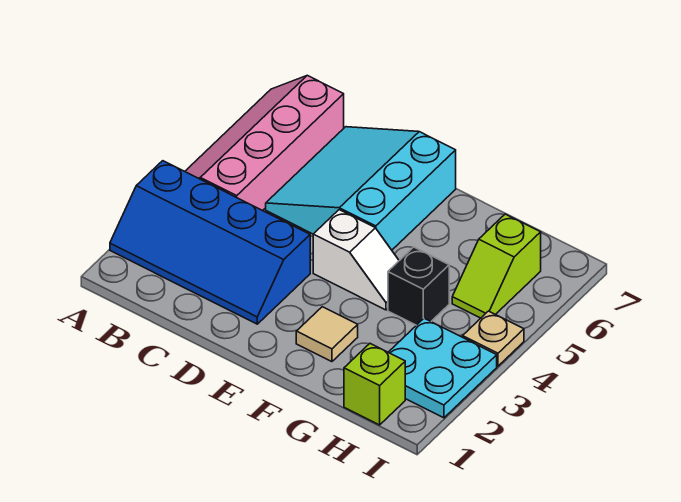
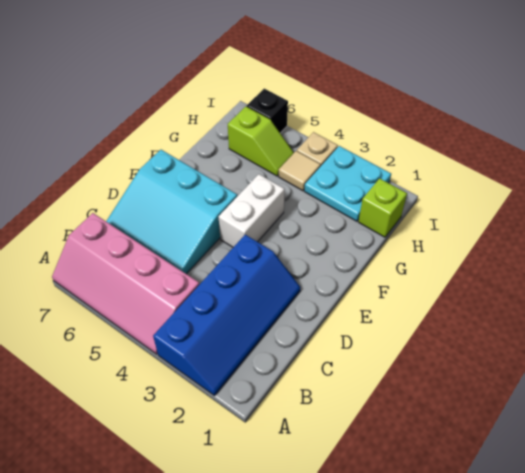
white 1x2 slope [313,210,399,310] -> white 1x2 brick [219,174,285,247]
tan 1x1 tile [296,307,358,362] -> tan 1x1 tile moved to [278,151,321,191]
black 1x1 brick [388,247,449,325] -> black 1x1 brick moved to [247,89,288,133]

